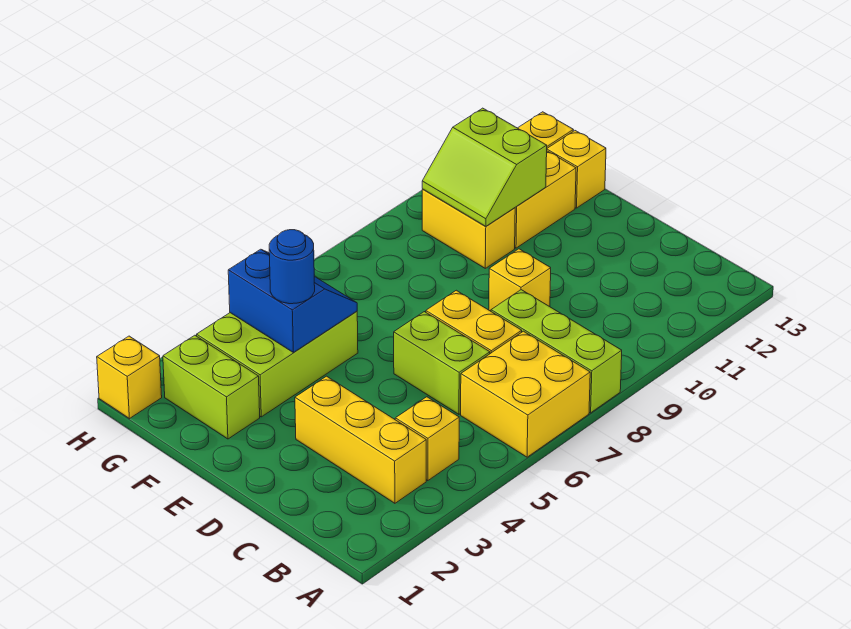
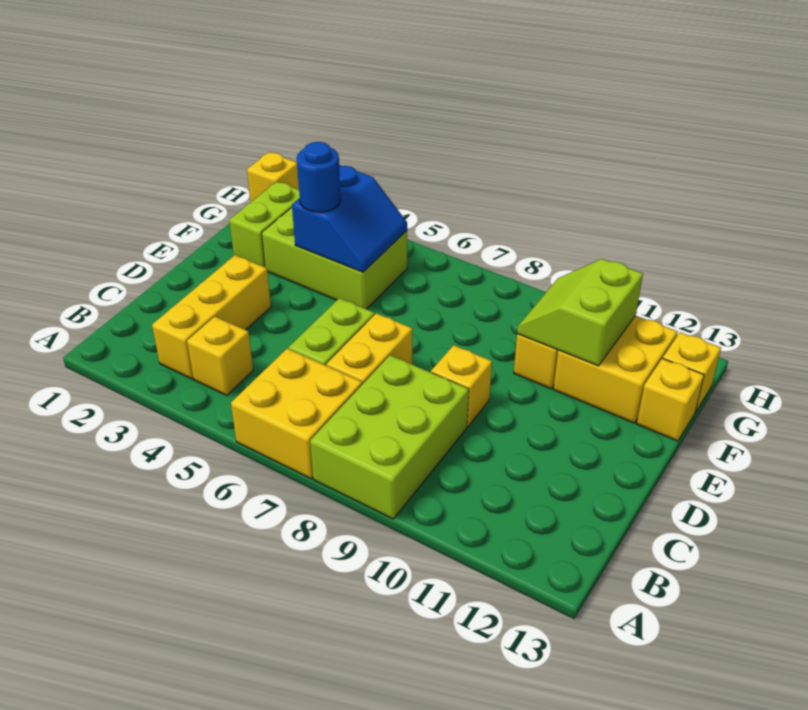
lime 1x3 brick [491,290,622,413] -> lime 2x3 brick [310,355,469,519]

